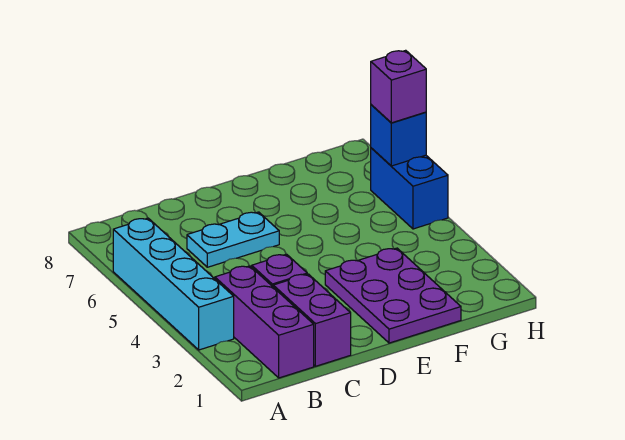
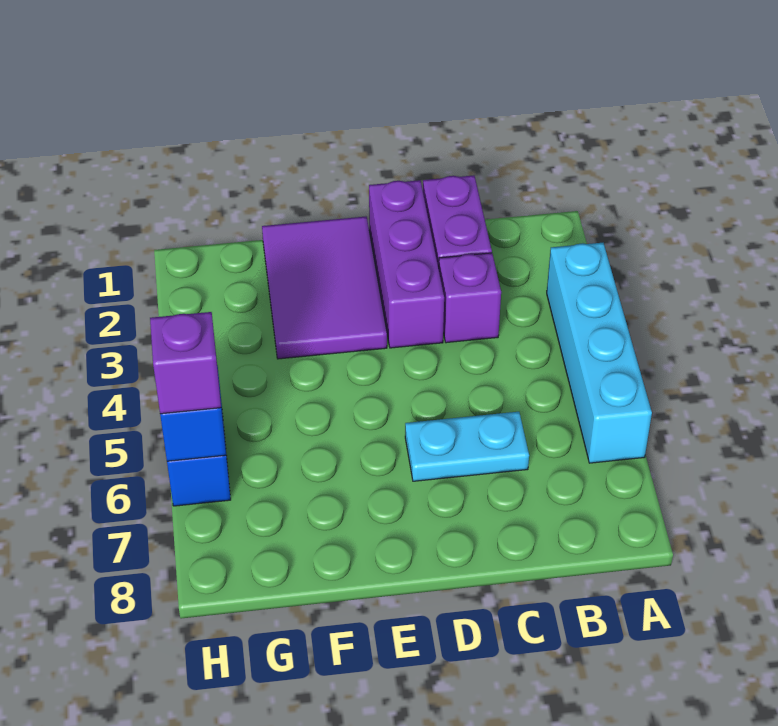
purple 1x3 brick [215,266,314,378] -> purple 1x3 brick moved to [369,180,444,348]
purple 2x3 plate [325,248,461,343] -> purple 2x3 tile [262,217,387,359]

